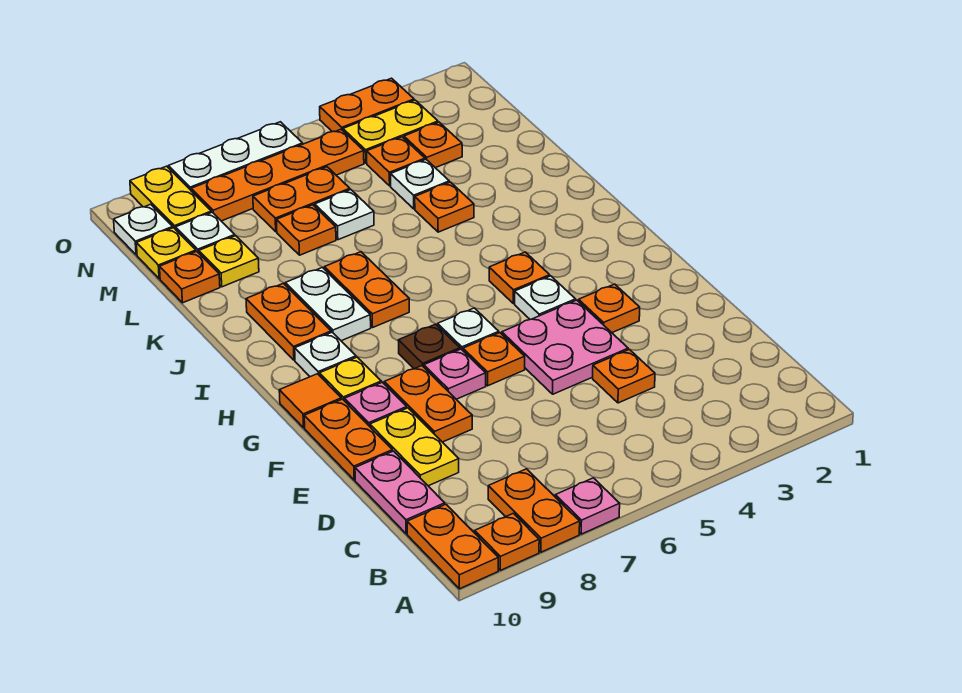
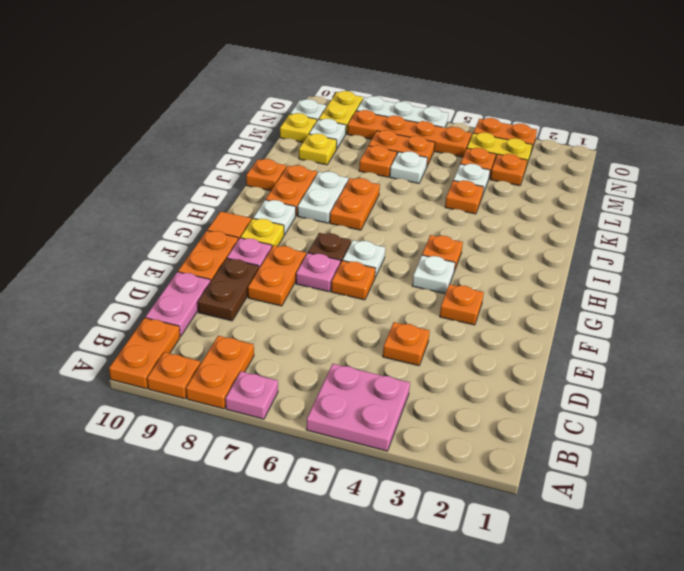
yellow 1x2 plate [370,408,459,486] -> brown 1x2 plate [198,258,259,321]
pink 2x2 plate [502,300,628,394] -> pink 2x2 plate moved to [306,364,410,451]
orange 1x1 plate [160,251,220,303] -> orange 1x1 plate moved to [246,159,286,191]

